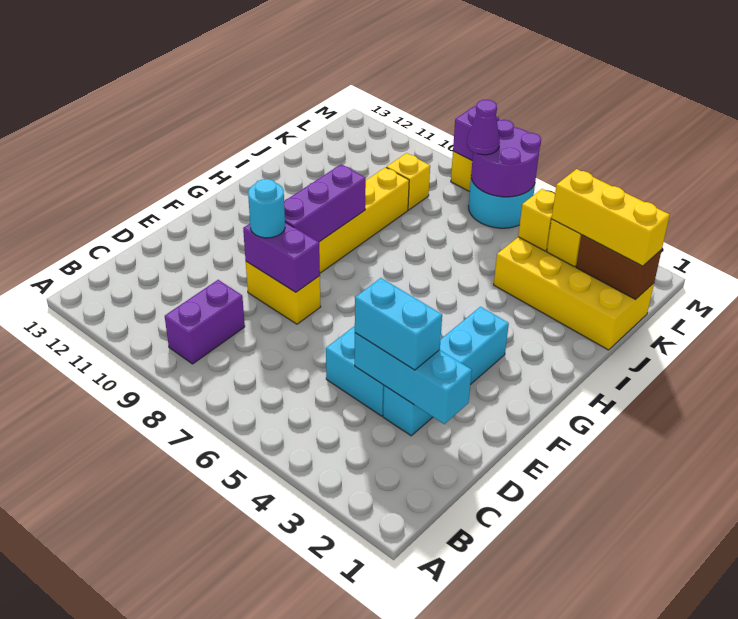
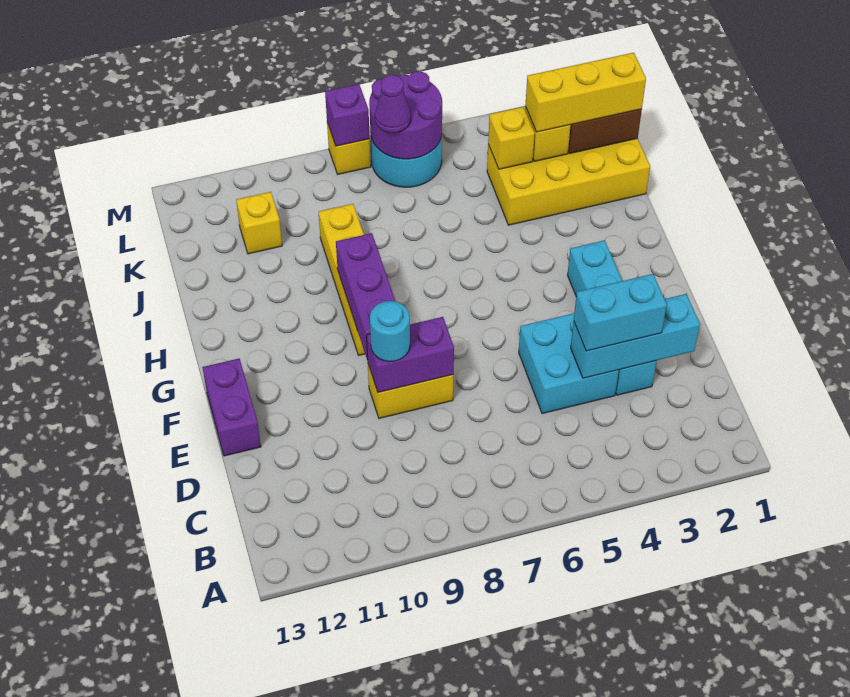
purple 1x2 brick [165,280,245,364] -> purple 1x2 brick moved to [202,359,261,456]
yellow 1x1 brick [386,153,430,210] -> yellow 1x1 brick moved to [236,192,282,254]

